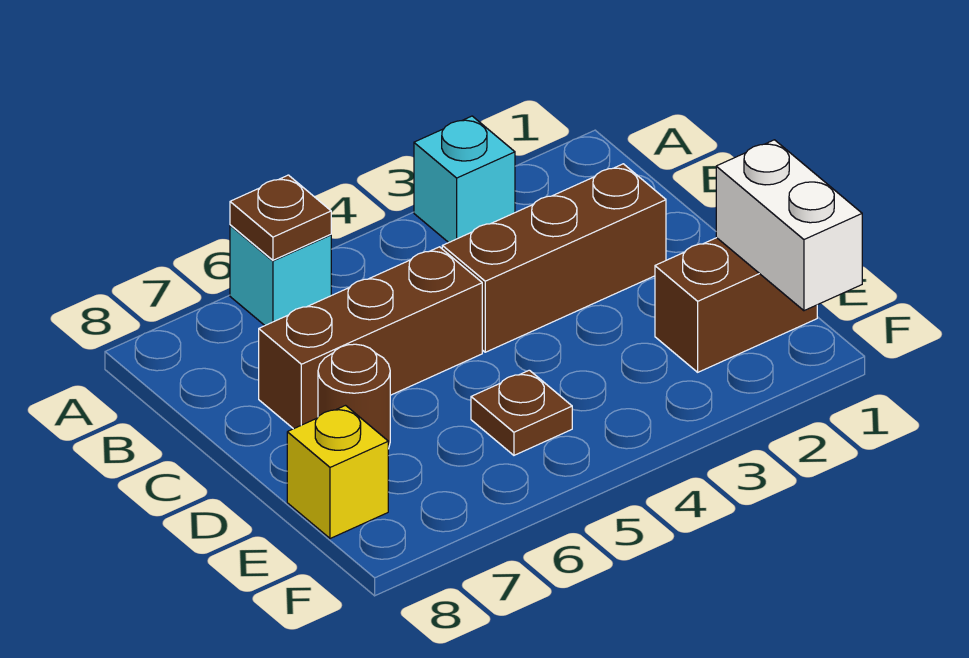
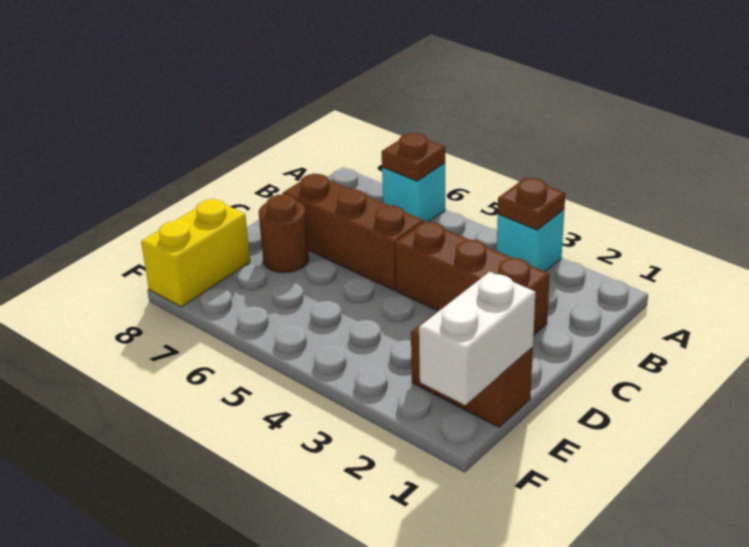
brown 1x1 plate [471,370,572,455] -> brown 1x1 plate moved to [498,178,565,230]
yellow 1x1 brick [287,406,388,539] -> yellow 1x2 brick [141,199,250,307]

